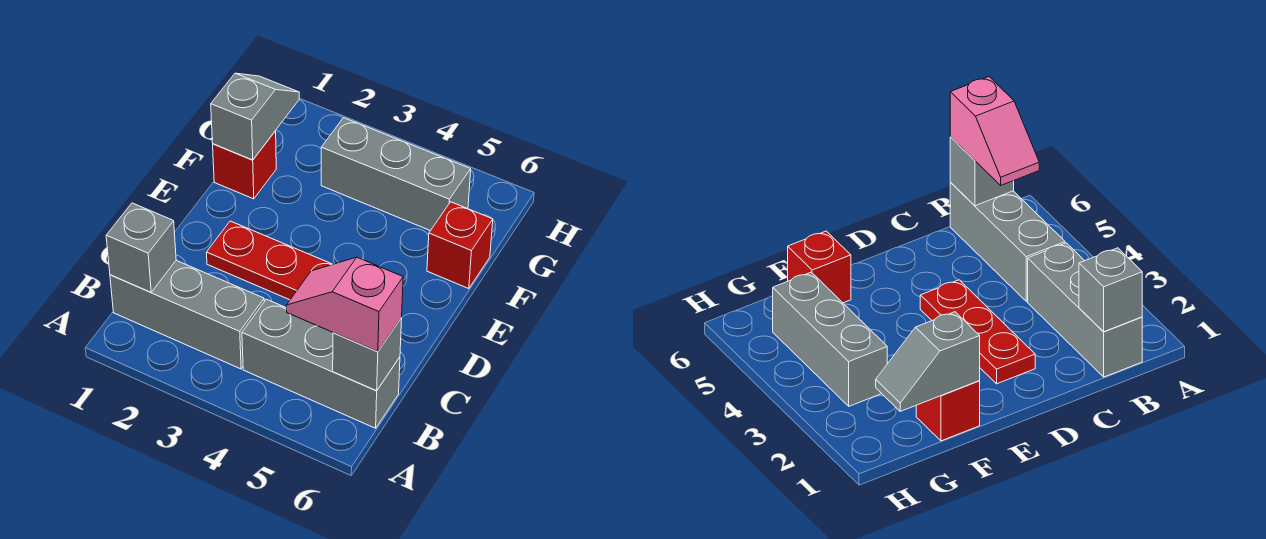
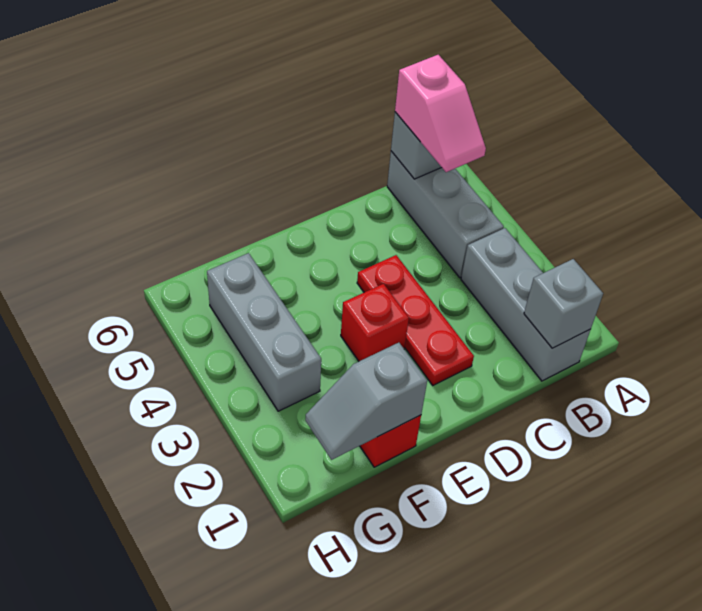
red 1x1 brick [427,202,493,289] -> red 1x1 brick moved to [341,284,409,361]

